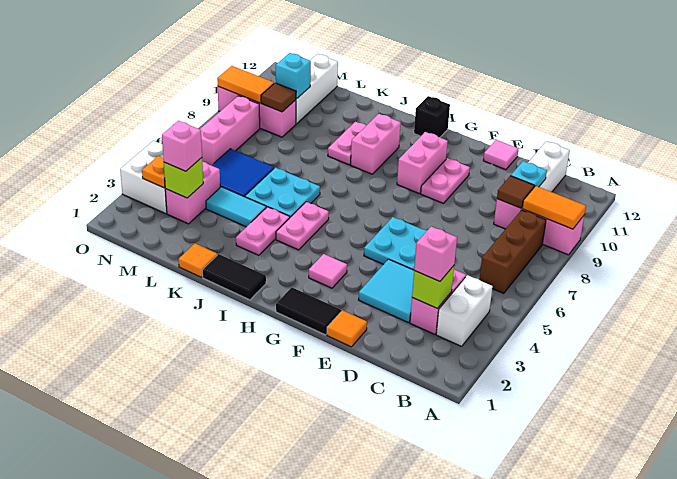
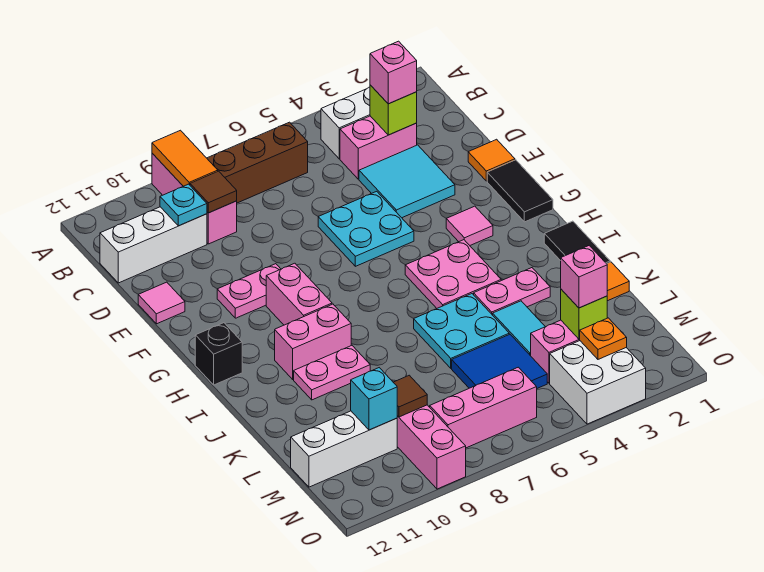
pink 1x2 brick [397,132,448,194] -> pink 1x2 brick turned to [266,263,332,325]
pink 1x2 plate [276,202,329,250] -> pink 2x2 plate [405,240,501,308]
orange 1x2 tile [217,66,274,103] -> none

